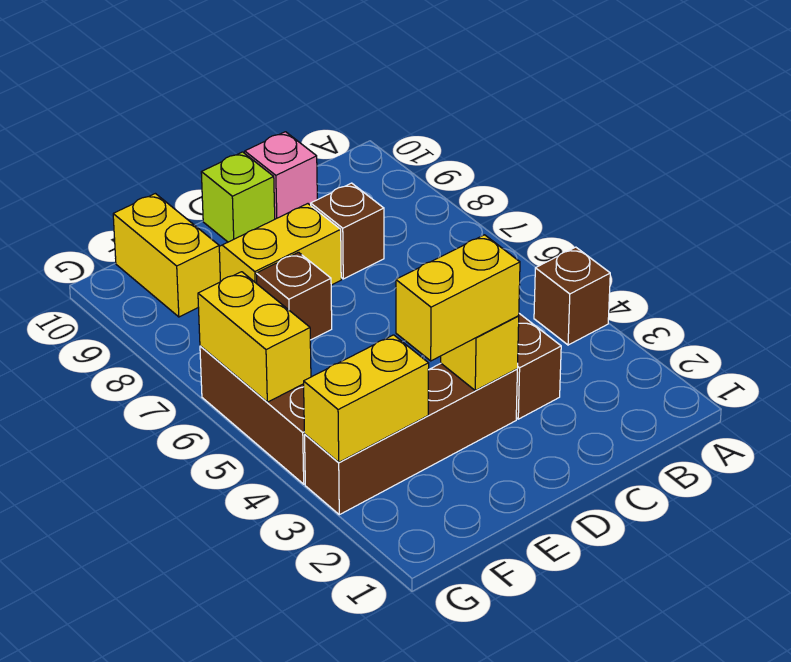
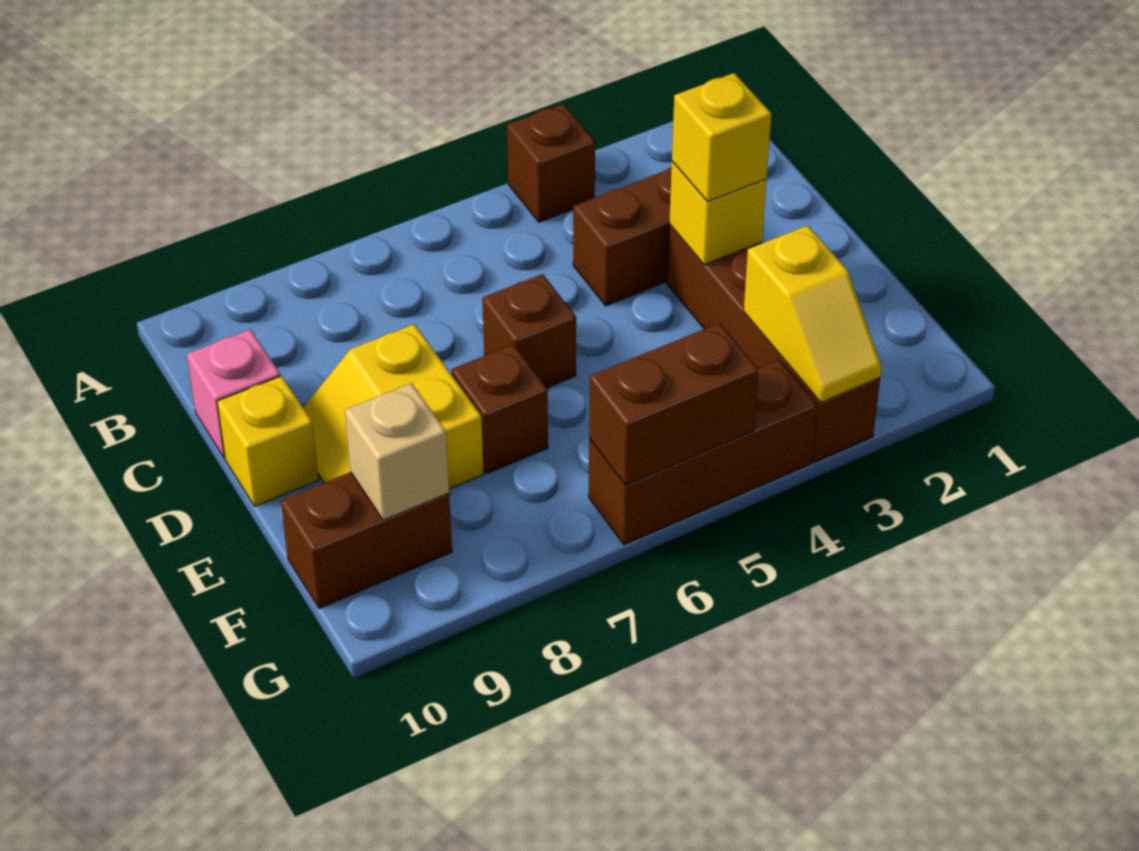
brown 1x1 brick [311,183,384,279] -> brown 1x1 brick moved to [482,274,576,388]
yellow 1x2 brick [396,235,520,361] -> yellow 1x1 brick [672,73,771,202]
lime 1x1 brick [201,152,275,242] -> yellow 1x1 brick [217,376,318,506]
yellow 1x2 brick [304,335,429,462] -> yellow 1x2 slope [744,225,882,402]
yellow 1x2 brick [113,194,220,317] -> brown 1x2 brick [281,472,452,608]
none -> tan 1x1 brick [345,383,449,520]
yellow 1x2 brick [198,272,311,402] -> brown 1x2 brick [589,323,758,485]

